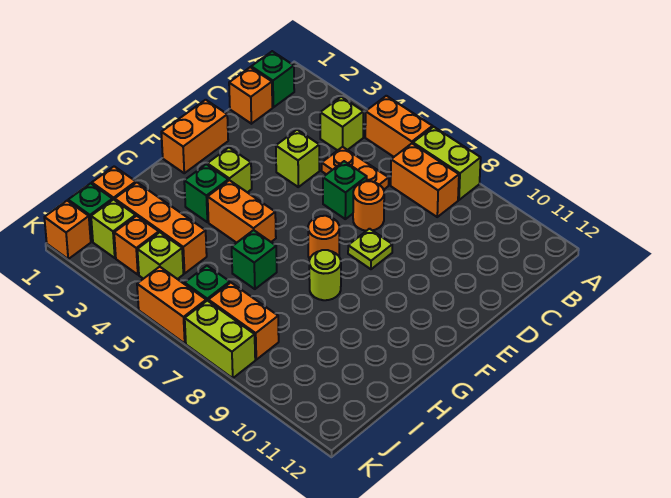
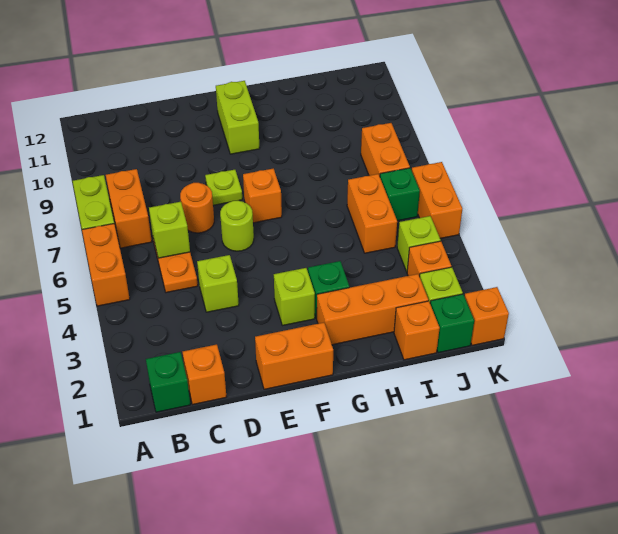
lime 1x1 brick [320,97,363,151] -> lime 1x1 brick moved to [149,202,190,258]
green 1x1 brick [323,161,367,219] -> none
orange 1x1 round brick [308,216,339,259] -> orange 1x1 brick [243,168,282,223]
orange 1x2 brick [208,180,276,243] -> orange 1x2 brick moved to [347,174,397,253]
lime 1x1 round brick [309,250,341,300] -> lime 1x1 round brick moved to [220,201,254,251]
green 1x1 brick [232,230,277,289] -> none
orange 1x3 brick [115,183,207,274] -> orange 1x3 brick turned to [316,274,428,345]
lime 1x2 brick [185,301,255,378] -> lime 1x2 brick moved to [216,81,260,154]

